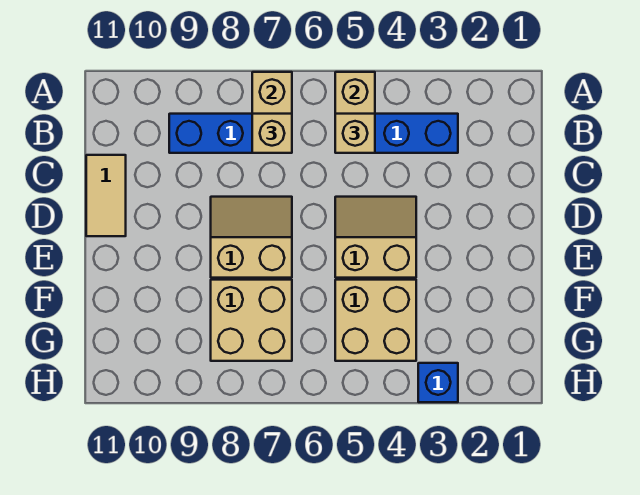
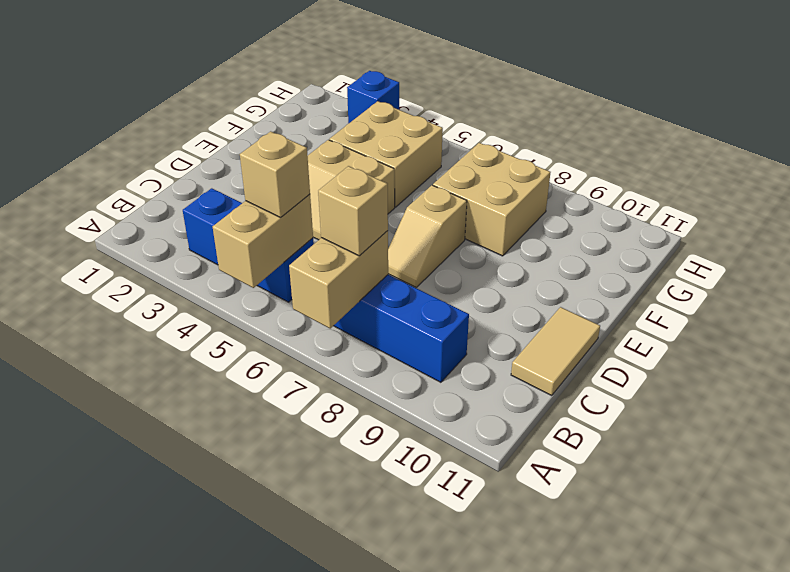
tan 2x2 slope [211,197,292,278] -> tan 1x2 slope [388,185,467,287]

